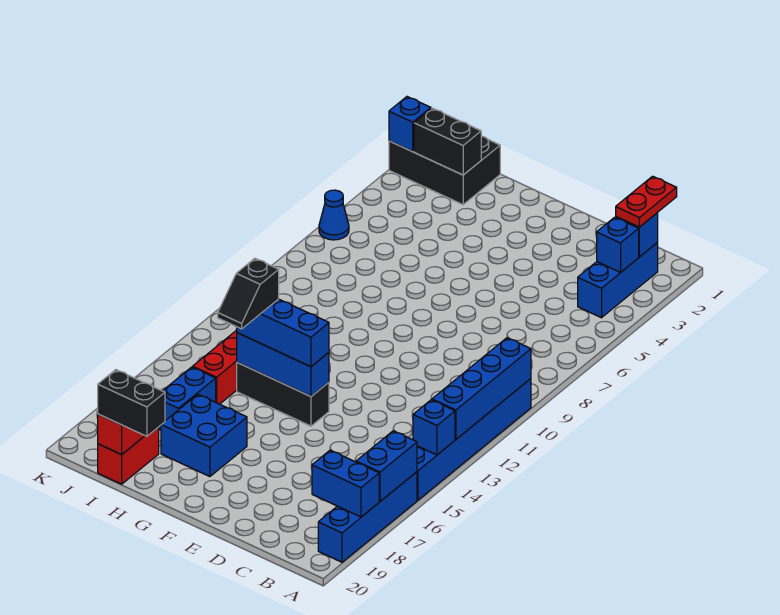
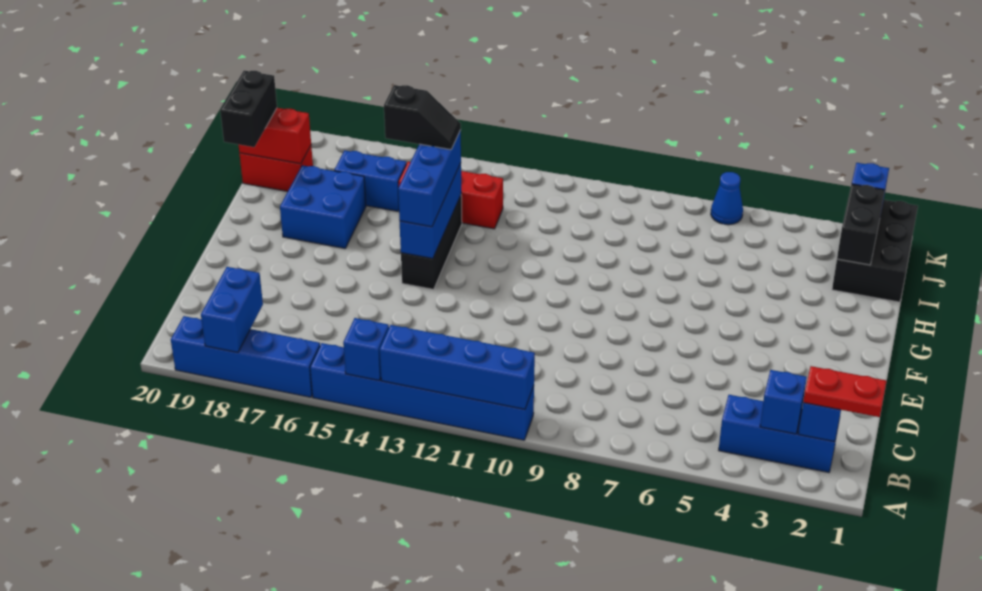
blue 1x2 brick [356,431,417,501] -> none
black 1x2 slope [218,258,279,329] -> black 1x2 slope turned to [384,85,461,150]

